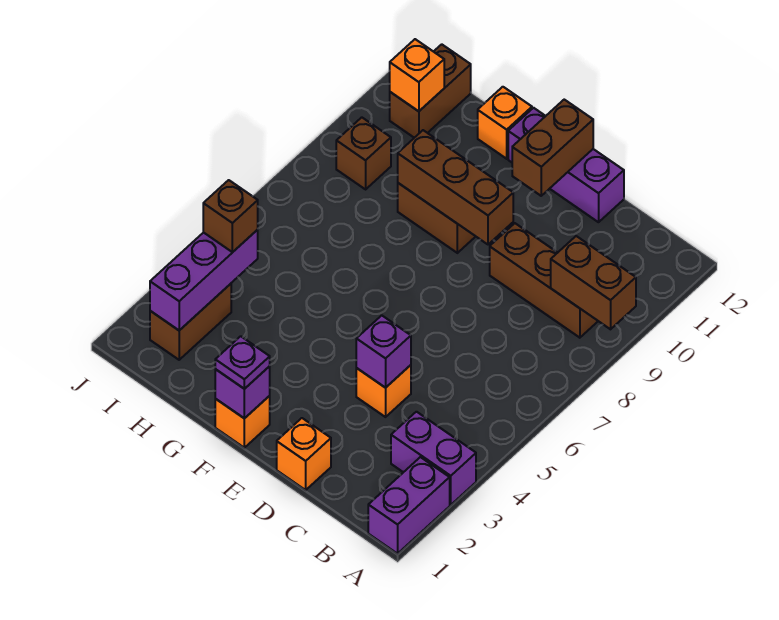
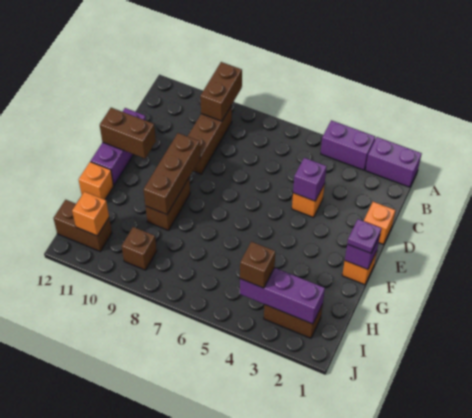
purple 1x2 brick [391,412,476,505] -> purple 1x2 brick turned to [321,120,375,170]

